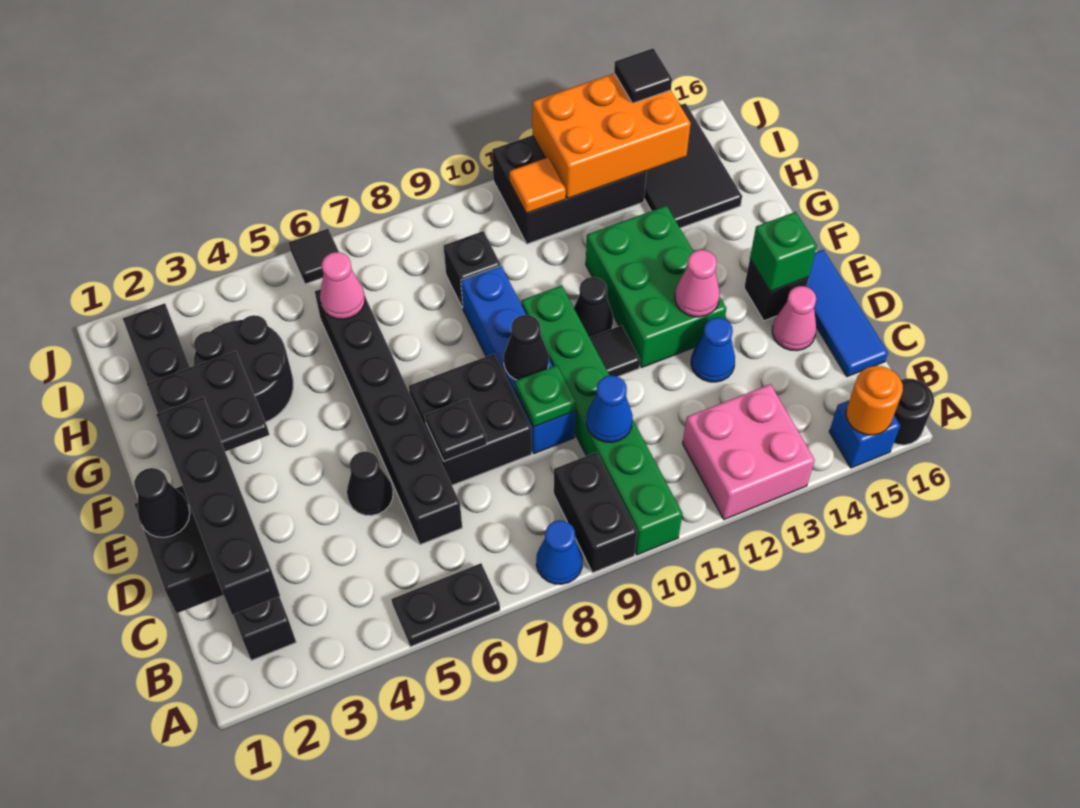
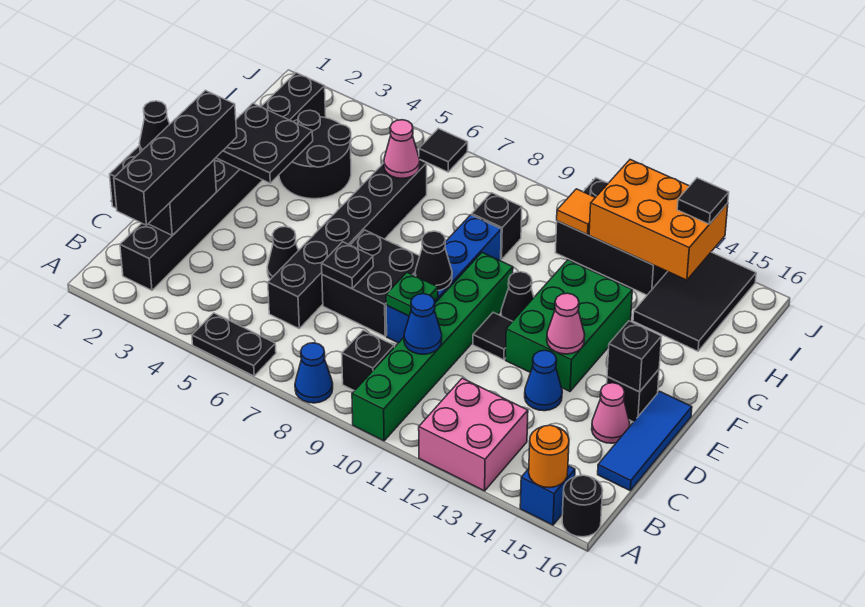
black 1x2 brick [554,452,637,573] -> black 1x1 brick [342,330,394,391]
green 1x1 brick [750,212,817,291] -> black 1x1 brick [607,321,662,392]

